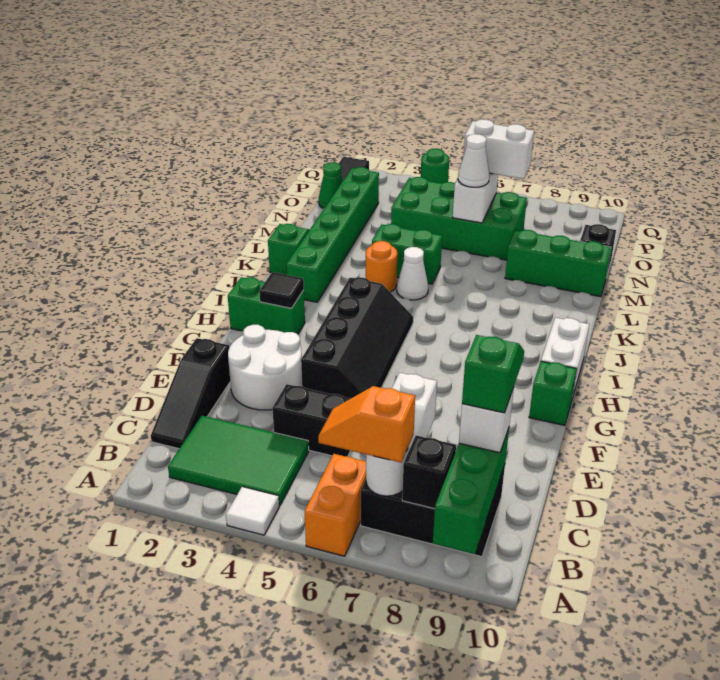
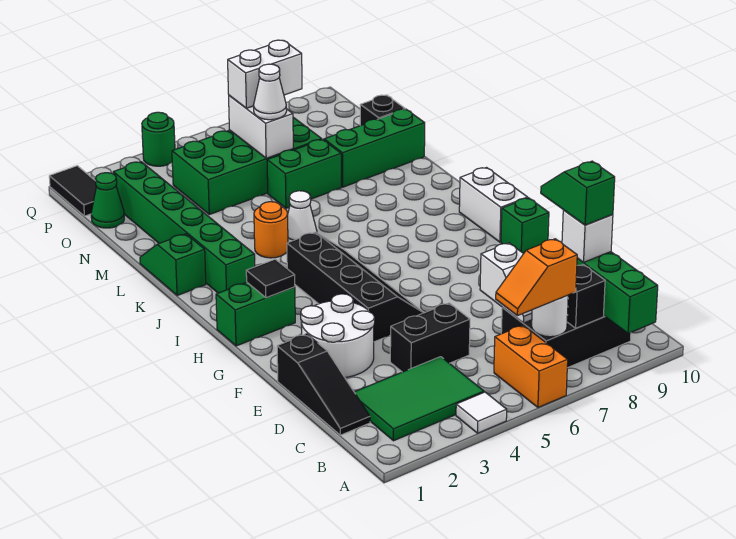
green 1x2 brick [372,224,442,284] -> green 1x2 brick moved to [267,139,341,208]

